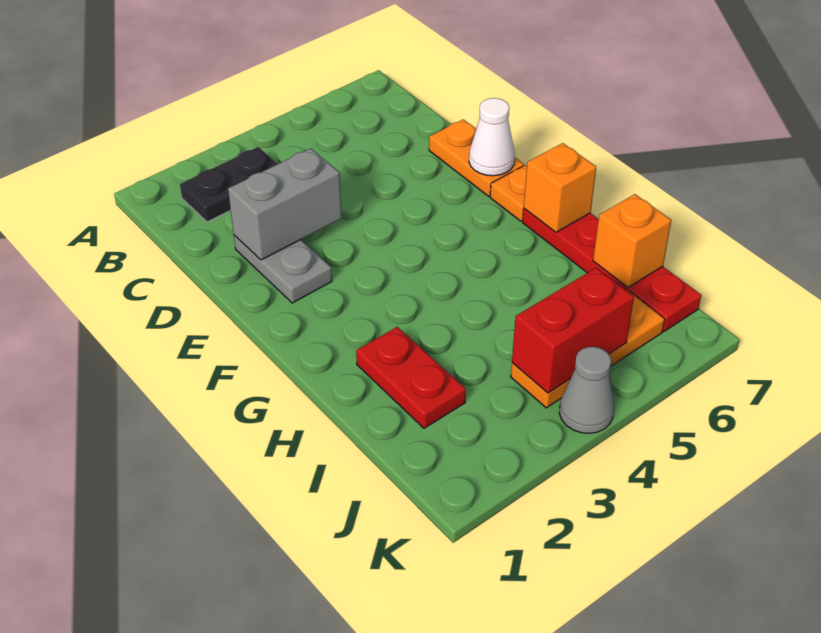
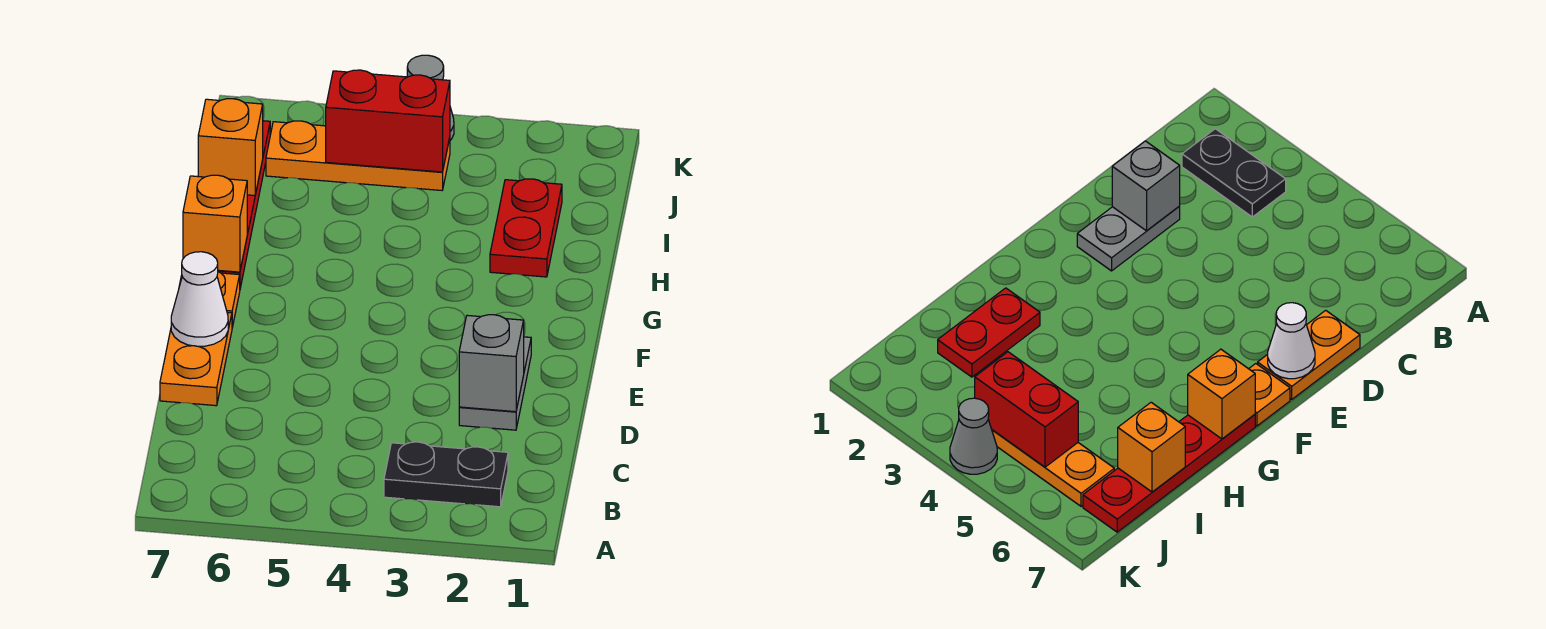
grey 1x2 brick [228,148,342,260] -> grey 1x1 brick [459,315,524,412]

